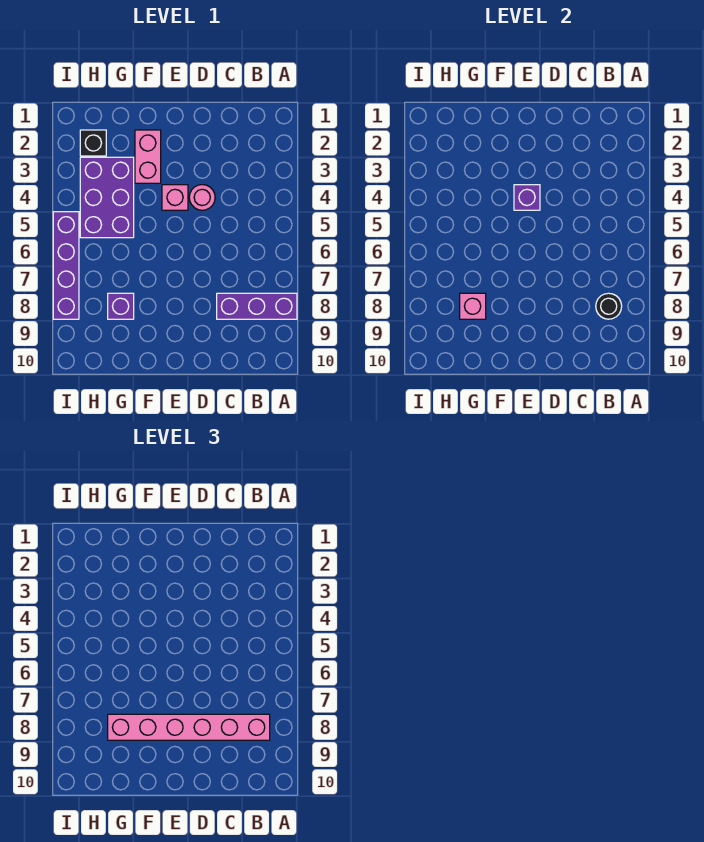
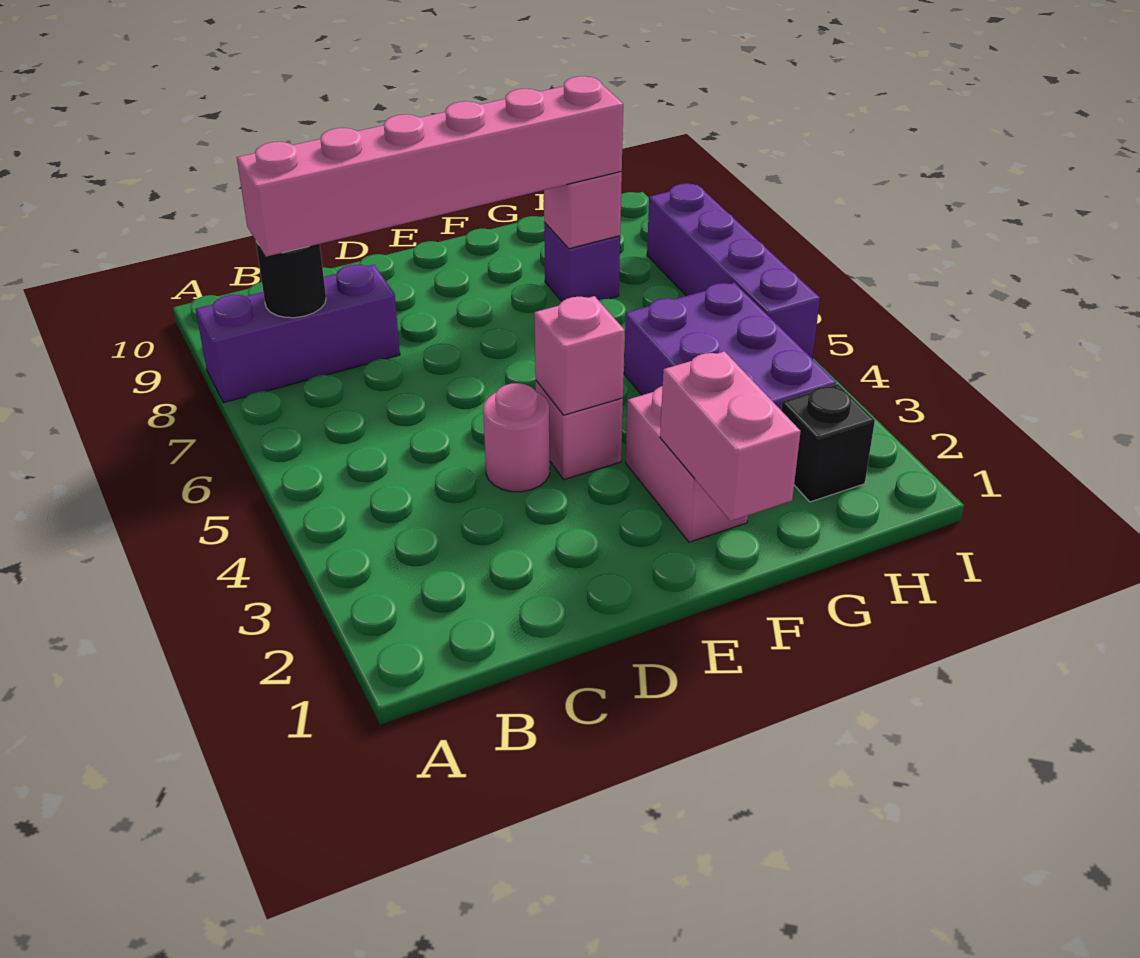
purple 1x1 brick [514,185,540,210] -> pink 1x1 brick [534,296,625,415]
none -> pink 1x2 brick [660,351,801,521]

